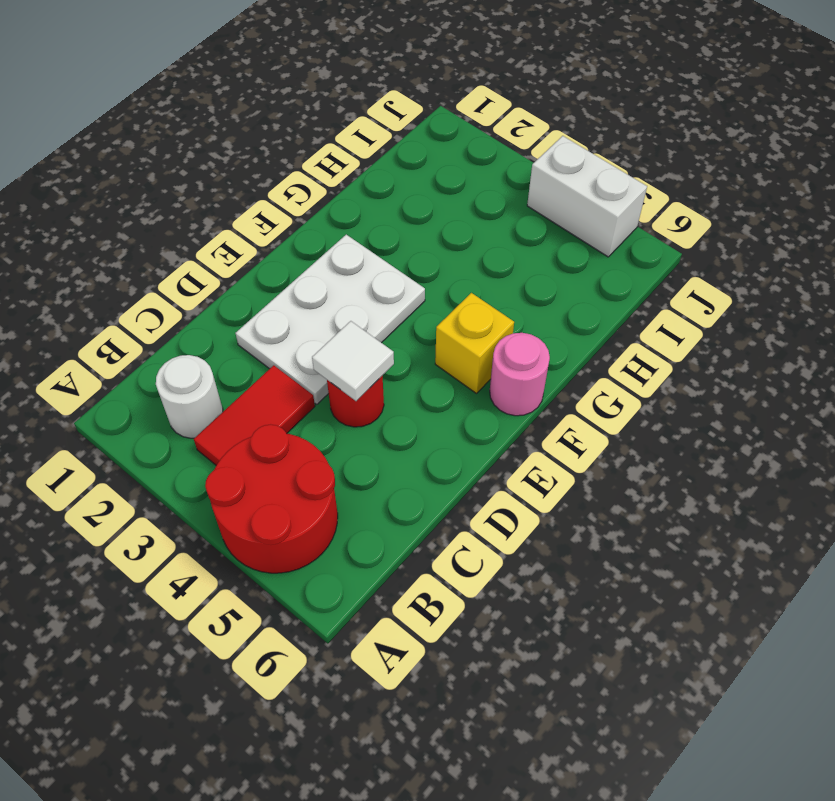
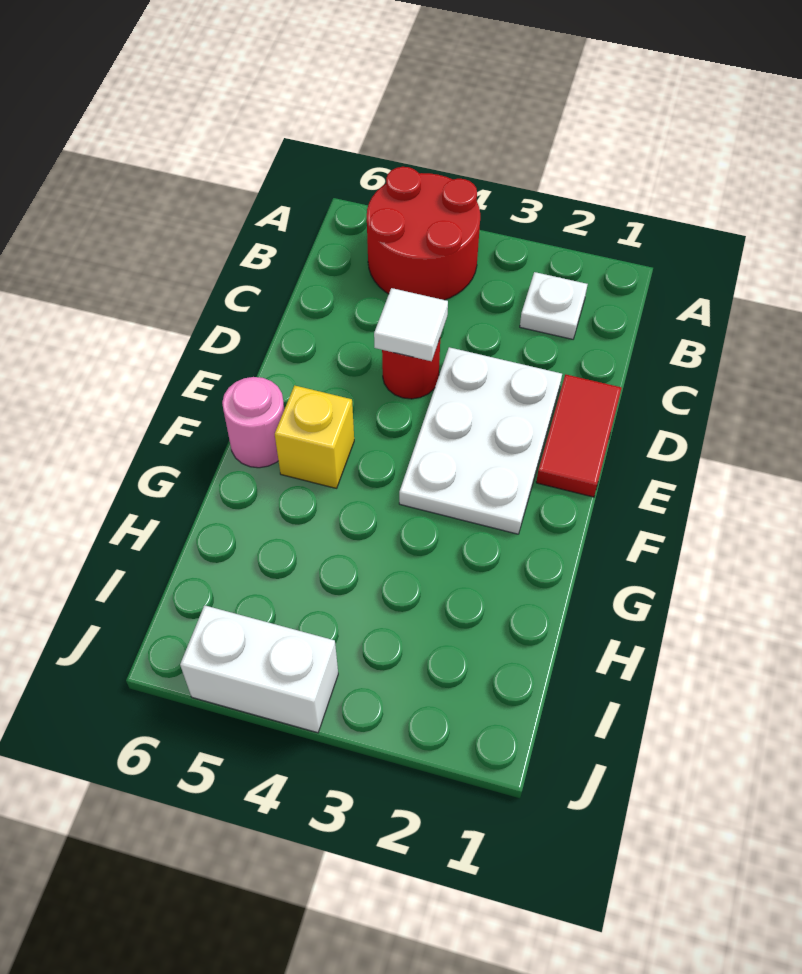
white 1x1 round brick [156,355,223,438] -> white 1x1 plate [520,272,588,339]
red 1x2 tile [194,365,315,465] -> red 1x2 tile moved to [536,374,621,497]

